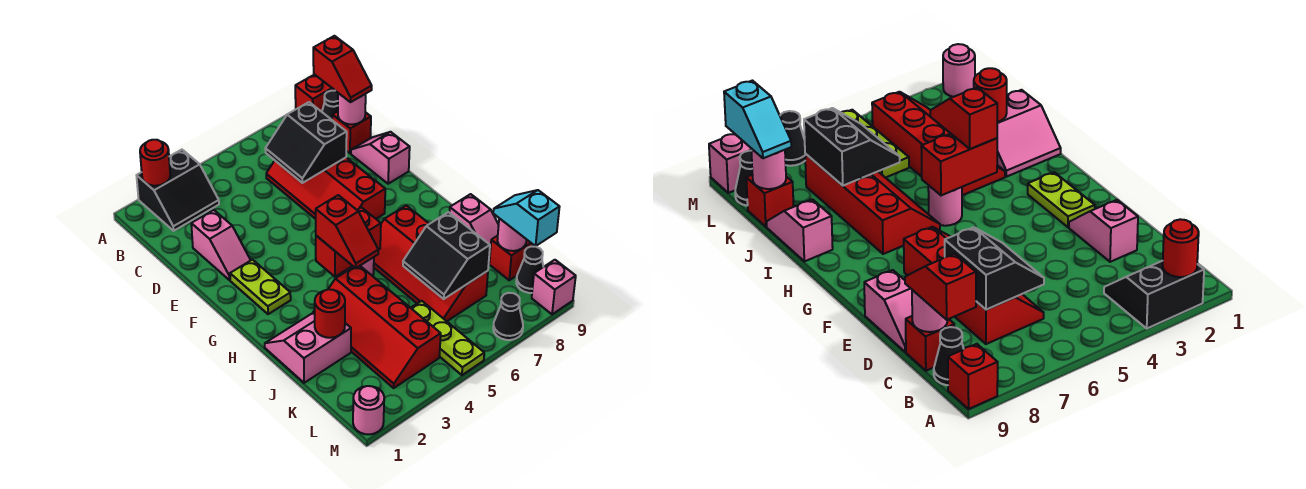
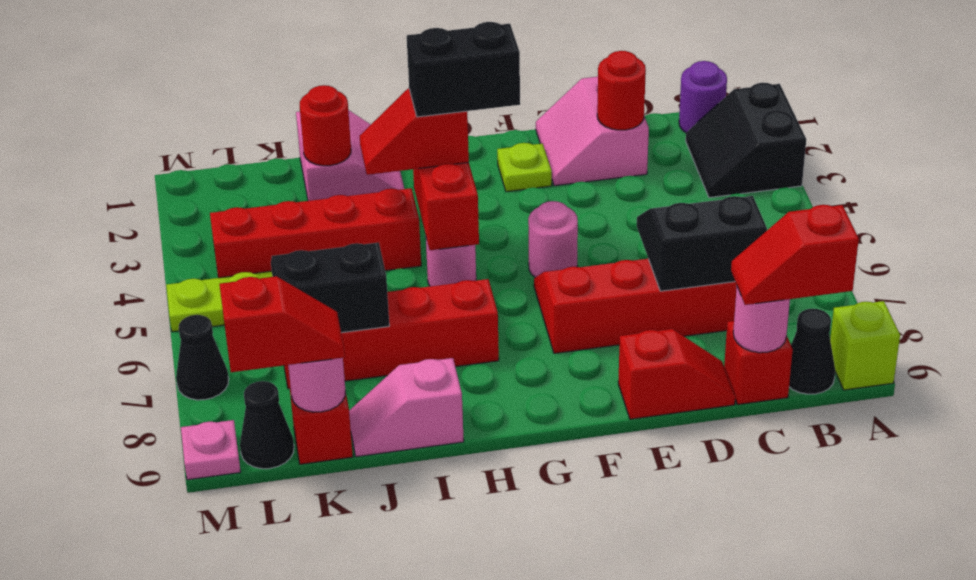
red 1x1 round brick [140,140,170,186] -> red 1x1 round brick moved to [597,51,646,130]
red 1x1 brick [295,74,333,112] -> lime 1x1 brick [830,301,900,390]
none -> purple 1x1 round brick [679,61,727,133]
pink 1x2 slope [191,210,251,280] -> pink 2x2 slope [536,76,649,186]
pink 1x2 slope [351,132,410,184] -> red 1x2 slope [618,329,735,419]
lime 1x2 plate [230,260,291,314] -> lime 1x1 plate [497,143,552,192]
none -> black 1x2 brick [407,22,520,117]
cyan 1x2 slope [493,190,559,246] -> red 1x2 slope [219,276,345,372]
pink 1x1 round brick [353,386,384,434] -> pink 1x1 round brick moved to [528,201,578,277]
pink 1x1 brick [532,260,576,314] -> pink 1x1 plate [181,420,241,480]

